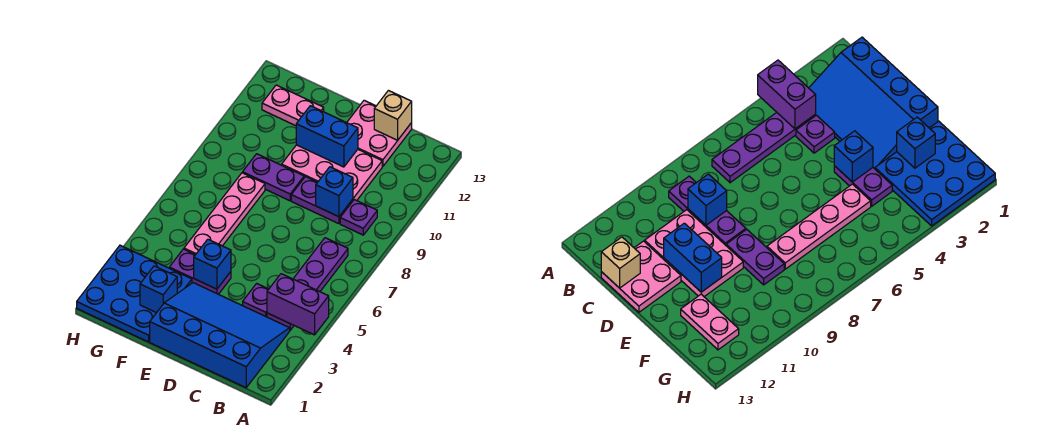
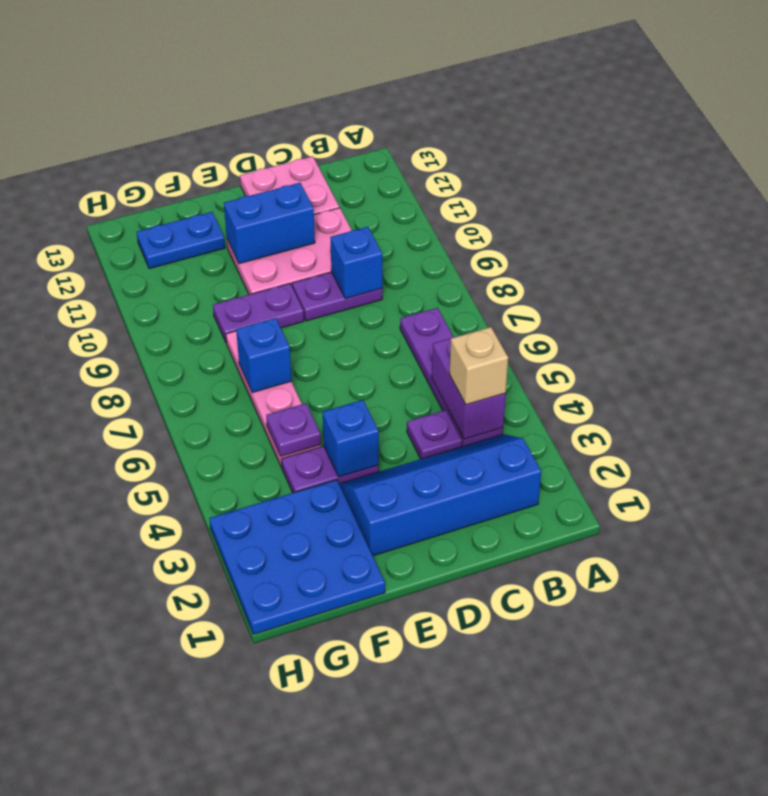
purple 1x2 brick [267,274,329,335] -> purple 1x2 brick turned to [432,332,506,439]
blue 3x4 slope [150,283,290,388] -> blue 2x4 slope [339,434,541,556]
purple 1x1 plate [340,200,377,235] -> purple 1x1 plate moved to [266,403,321,457]
tan 1x1 brick [374,91,412,140] -> tan 1x1 brick moved to [449,327,508,405]
blue 1x1 brick [140,266,177,313] -> blue 1x1 brick moved to [236,318,291,393]
pink 1x2 plate [262,85,324,126] -> blue 1x2 plate [137,212,225,269]

